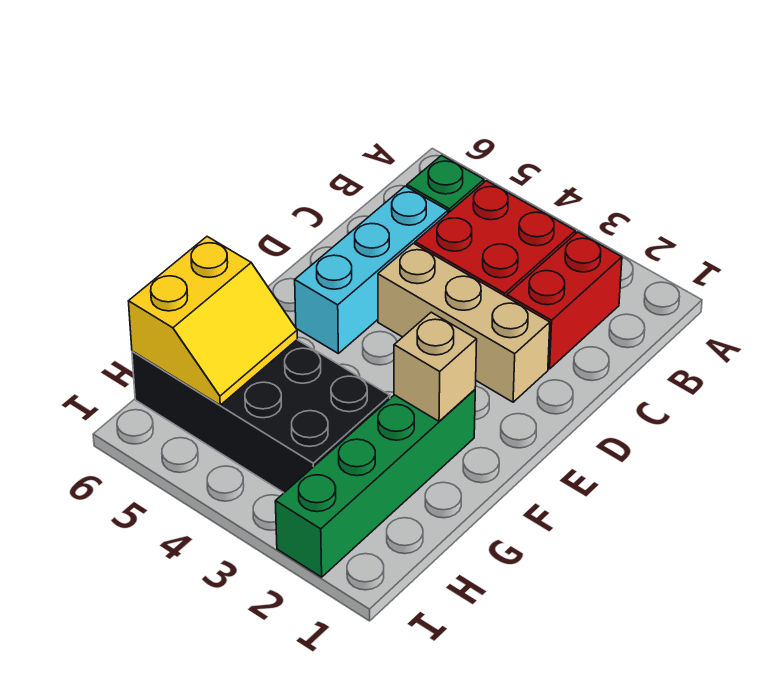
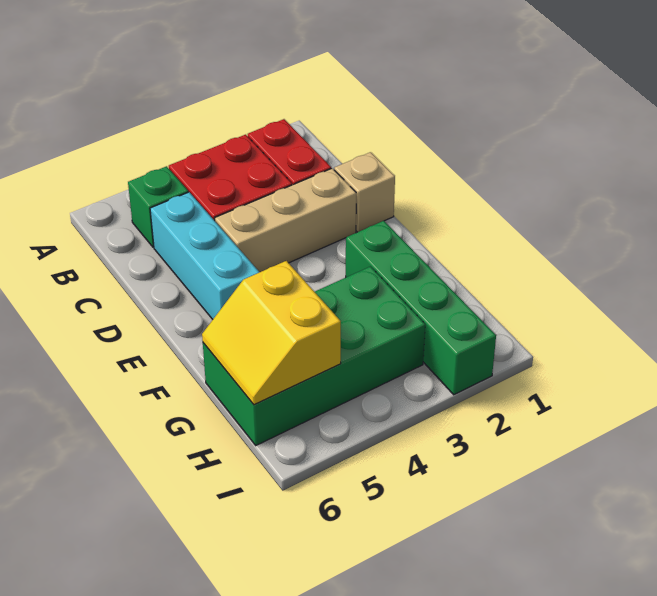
tan 1x1 brick [394,312,477,421] -> tan 1x1 brick moved to [334,152,395,232]
black 2x4 brick [132,340,390,493] -> green 2x4 brick [203,267,425,445]
yellow 2x2 slope [128,237,297,405] -> yellow 2x2 slope turned to [202,261,341,405]

